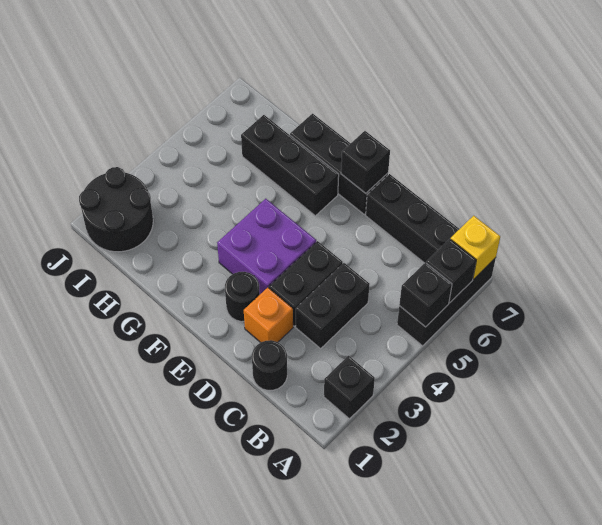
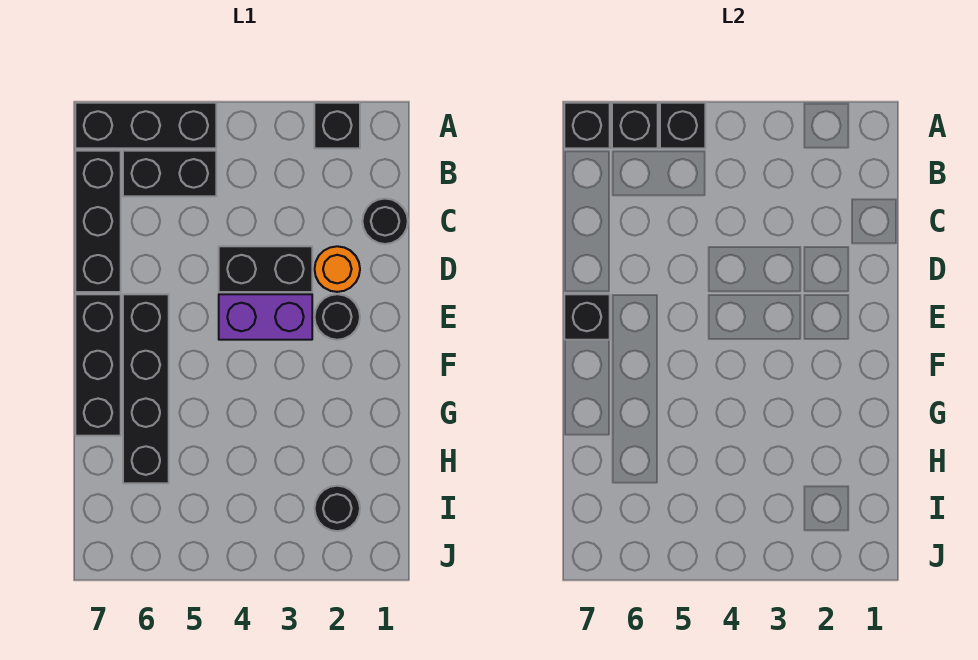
yellow 1x1 brick [451,216,500,279] -> black 1x1 brick [564,103,610,148]
black 1x2 brick [296,263,370,348] -> black 1x2 brick moved to [123,151,216,196]
orange 1x1 brick [244,288,293,342] -> orange 1x1 round brick [315,246,360,292]
purple 2x2 brick [217,199,316,294] -> purple 1x2 brick [219,294,312,340]
black 1x3 brick [241,115,339,216] -> black 1x4 brick [123,294,169,483]
black 2x2 round brick [79,167,153,252] -> black 1x1 round brick [315,486,360,531]

